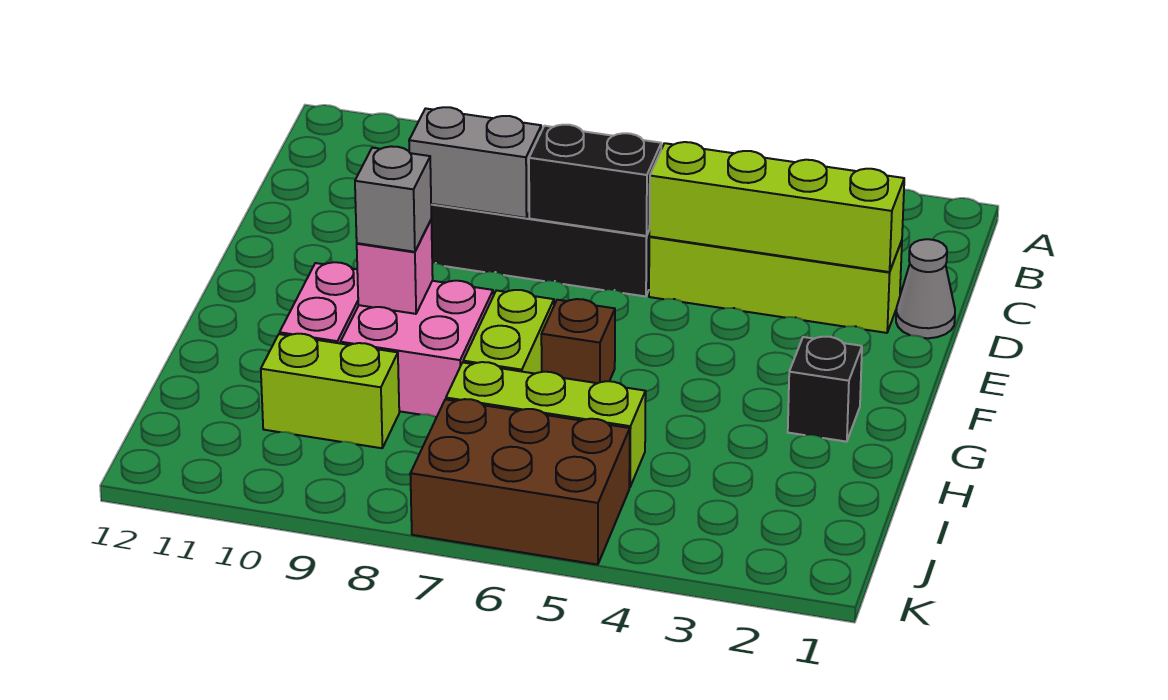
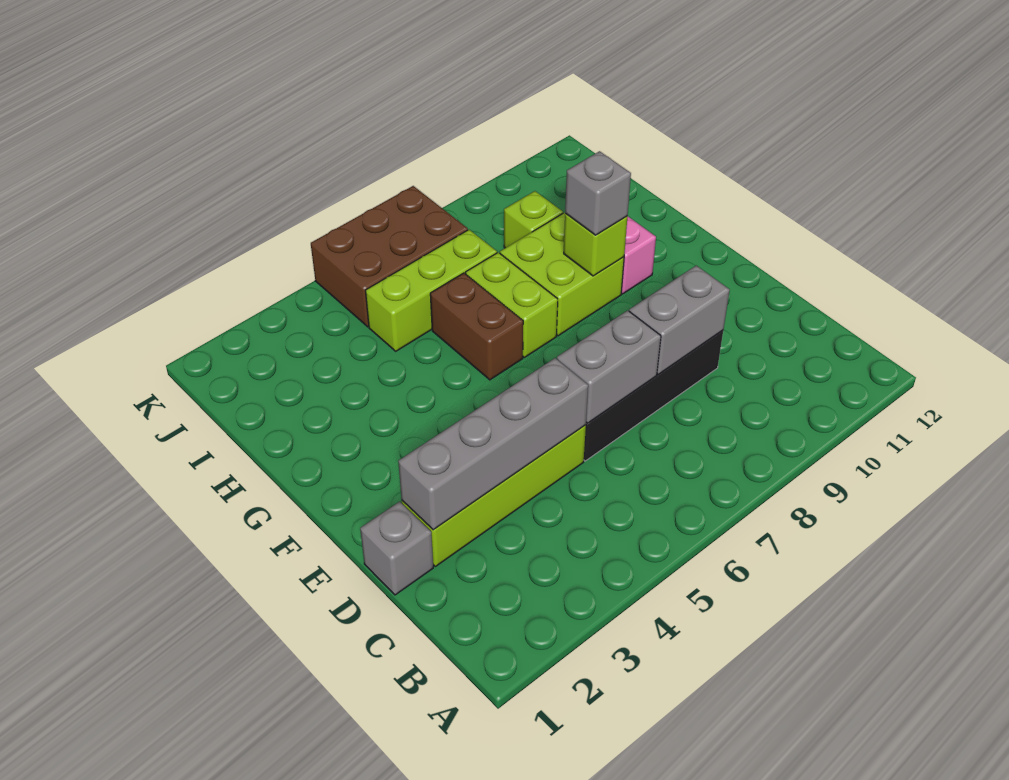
grey 1x1 cone [896,239,955,338] -> grey 1x1 brick [360,502,433,595]
lime 1x4 brick [649,142,904,272] -> grey 1x4 brick [398,358,588,530]
black 1x2 brick [529,125,661,236] -> grey 1x2 brick [557,310,661,423]
black 1x1 brick [788,337,862,442] -> none
brown 1x1 brick [541,299,615,383] -> brown 1x2 brick [430,273,523,380]
pink 2x2 brick [340,281,493,417] -> lime 2x2 brick [500,213,624,336]
pink 1x1 brick [357,221,433,314] -> lime 1x1 brick [564,213,628,276]
lime 1x2 brick [261,334,399,448] -> lime 1x1 brick [504,191,563,248]

